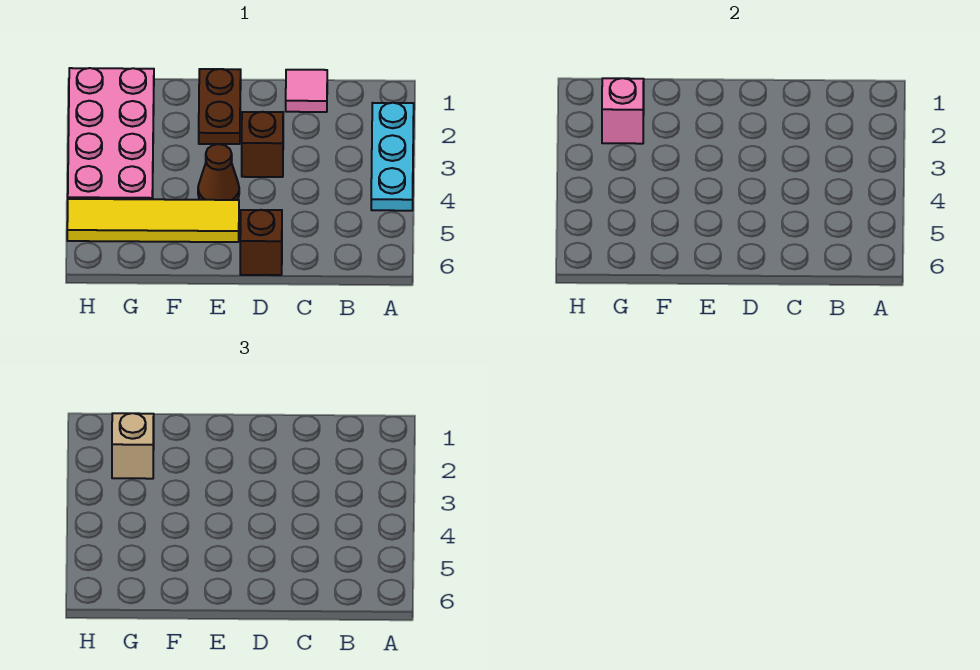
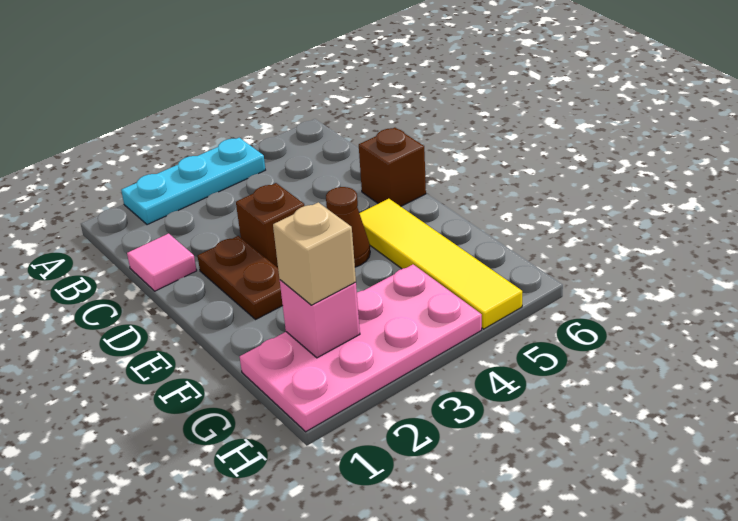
brown 1x2 plate [199,69,241,144] -> brown 1x2 plate turned to [198,236,283,319]

